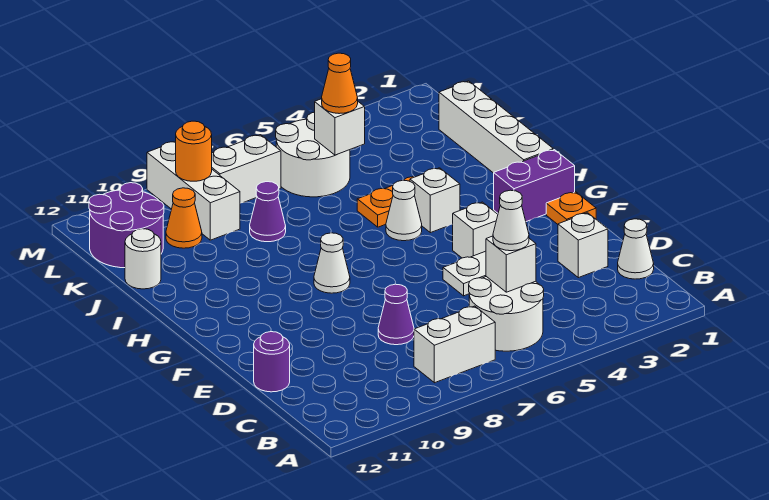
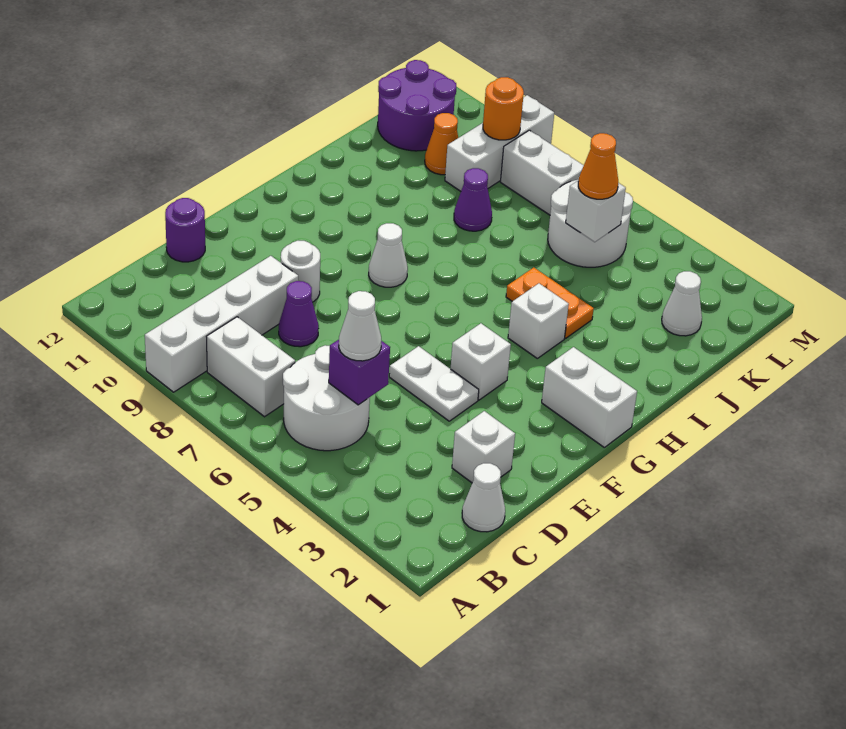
white 1x1 brick [486,236,536,292] -> purple 1x1 brick [329,340,390,405]
orange 1x1 plate [546,192,596,224] -> none
purple 1x2 brick [494,150,575,222] -> white 1x2 brick [542,347,637,447]
white 1x4 brick [439,81,553,173] -> white 1x4 brick moved to [145,256,298,392]
white 1x1 cone [386,180,422,241] -> white 1x1 cone moved to [662,271,702,336]
white 1x1 round brick [125,229,161,289] -> white 1x1 round brick moved to [281,241,320,302]

